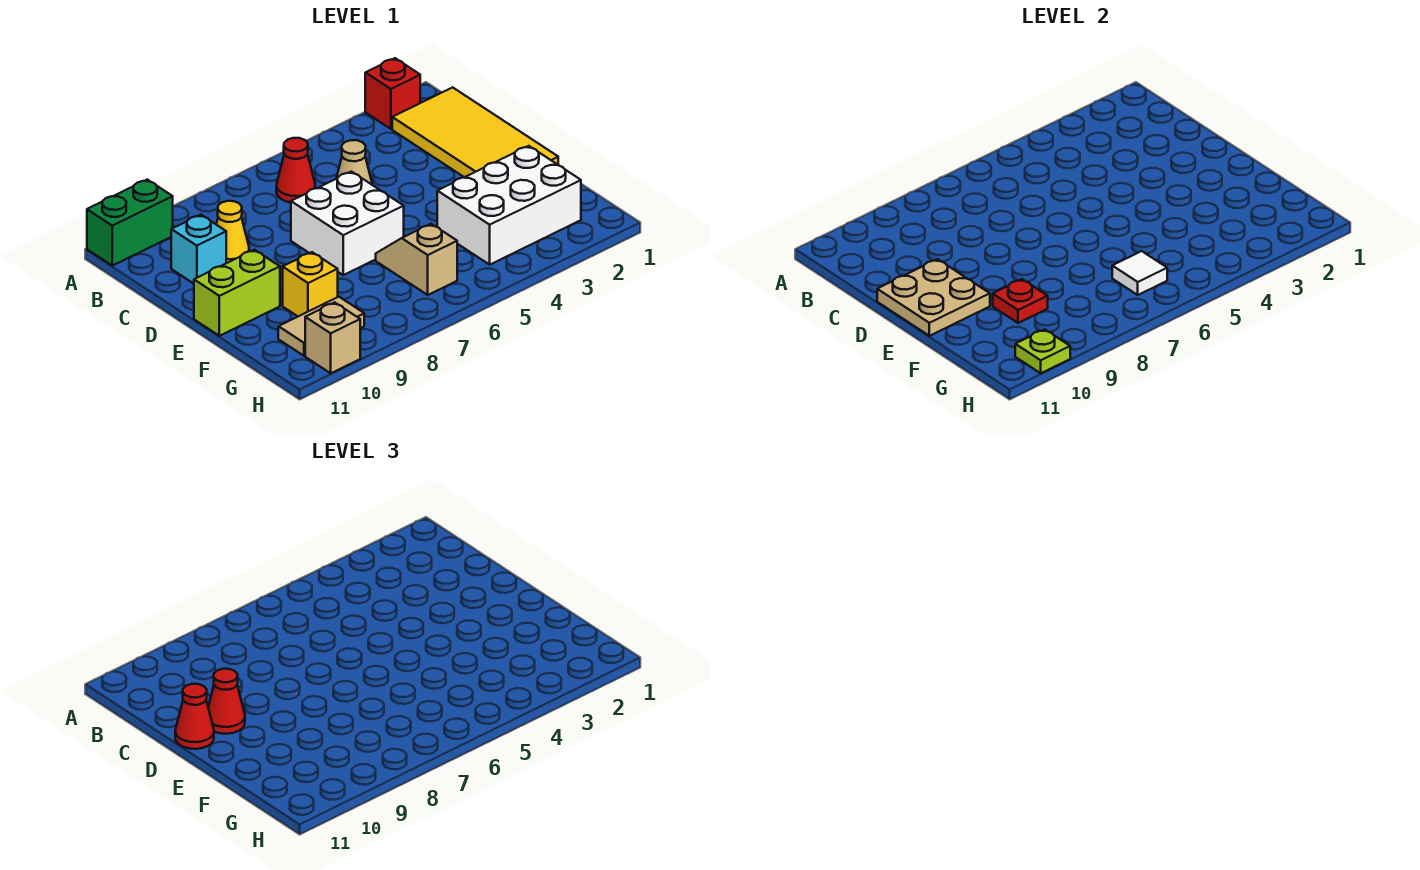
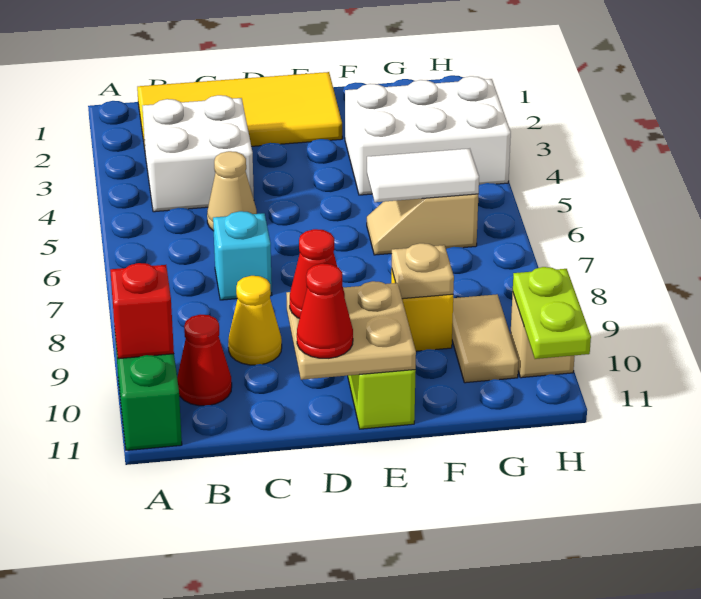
red 1x1 brick [365,58,420,129] -> red 1x1 brick moved to [110,263,174,359]
red 1x1 cone [276,138,315,202] -> red 1x1 cone moved to [177,315,232,406]
cyan 1x1 brick [171,215,226,284] -> cyan 1x1 brick moved to [213,211,272,300]
white 2x2 brick [291,172,404,275] -> white 2x2 brick moved to [143,95,254,212]
white 2x3 brick [437,146,581,265] -> white 2x3 brick turned to [345,76,511,195]
red 1x1 plate [993,279,1048,323] -> tan 1x1 plate [392,243,454,299]
white 1x1 tile [1112,251,1167,295] -> white 1x2 tile [367,149,479,202]
lime 1x1 plate [1015,329,1070,373] -> lime 1x2 plate [513,267,591,359]

